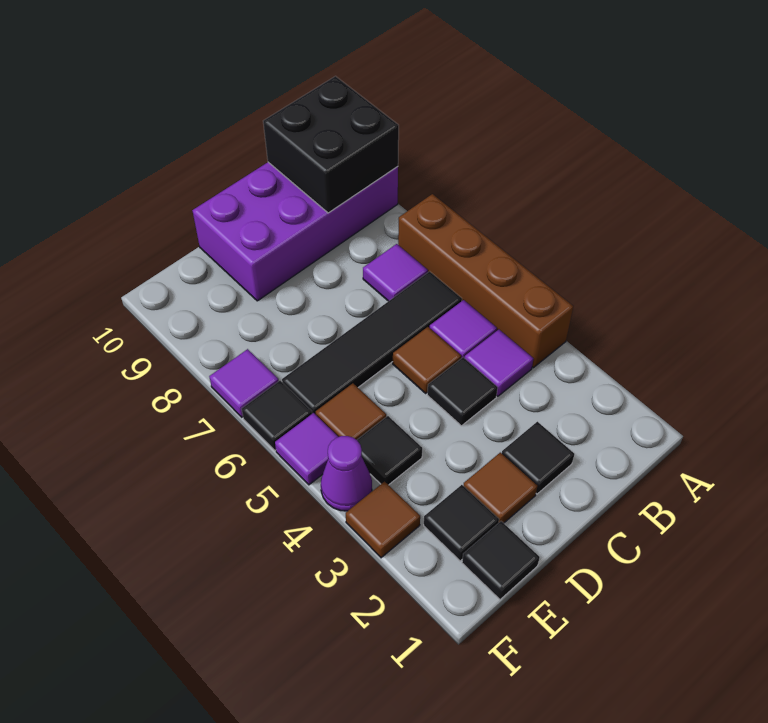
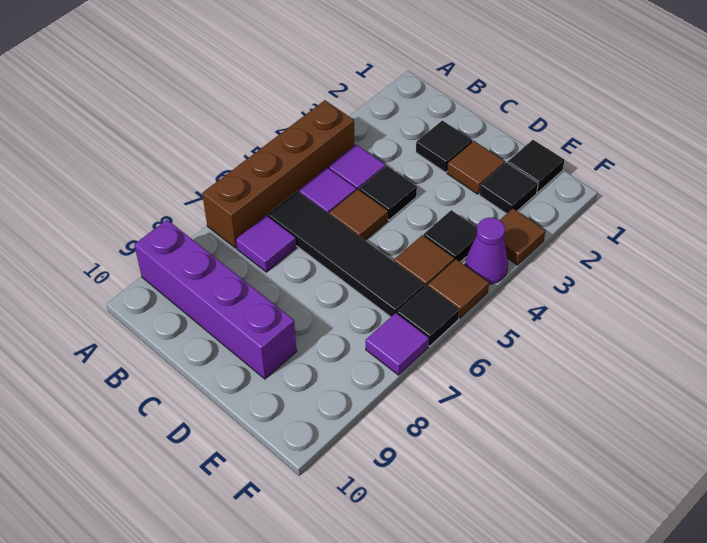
purple 2x4 brick [192,162,398,301] -> purple 1x4 brick [134,220,297,379]
black 2x2 brick [263,76,399,213] -> none
purple 1x1 tile [275,413,338,485] -> brown 1x1 tile [428,259,489,318]

